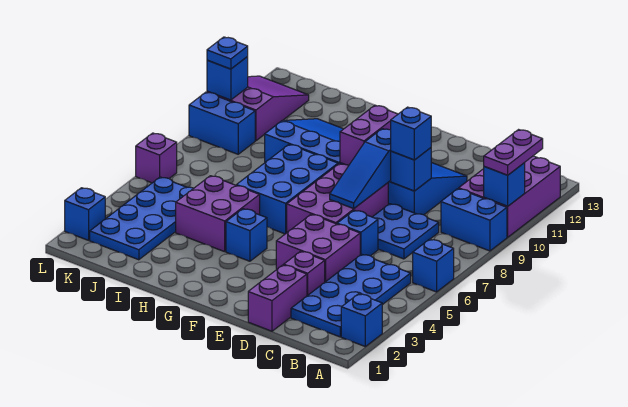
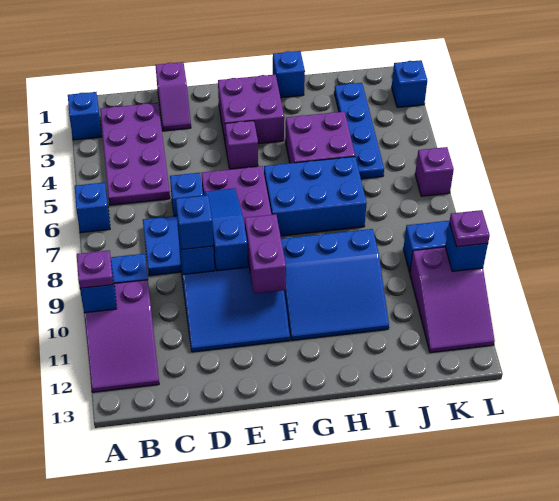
purple 2x3 brick [458,156,560,237] -> purple 2x3 slope [84,280,159,392]
purple 1x2 plate [484,130,543,175] -> purple 1x1 plate [77,250,113,288]
blue 2x4 plate [291,254,411,337] -> purple 2x4 plate [100,103,170,205]
purple 1x2 brick [248,265,307,331] -> purple 1x2 slope [155,62,191,131]
purple 1x1 brick [284,251,325,296] -> purple 1x1 brick moved to [225,121,258,169]
purple 2x2 brick [276,214,360,282] -> purple 2x2 brick moved to [218,75,284,145]
blue 1x1 brick [226,209,267,261] -> blue 1x1 brick moved to [273,51,305,98]
blue 2x3 brick [236,144,338,234] -> blue 2x3 brick turned to [264,157,367,236]
blue 2x4 plate [90,177,194,260] -> blue 1x4 plate [334,83,384,179]
blue 1x1 plate [207,37,248,69] -> purple 1x1 plate [449,210,490,247]

